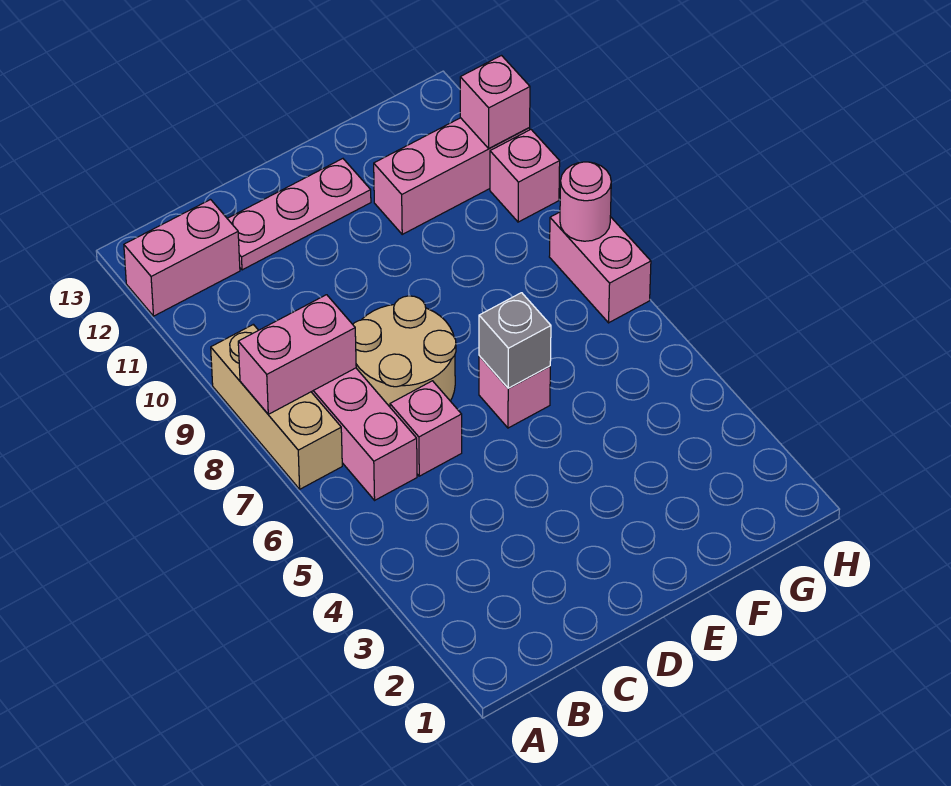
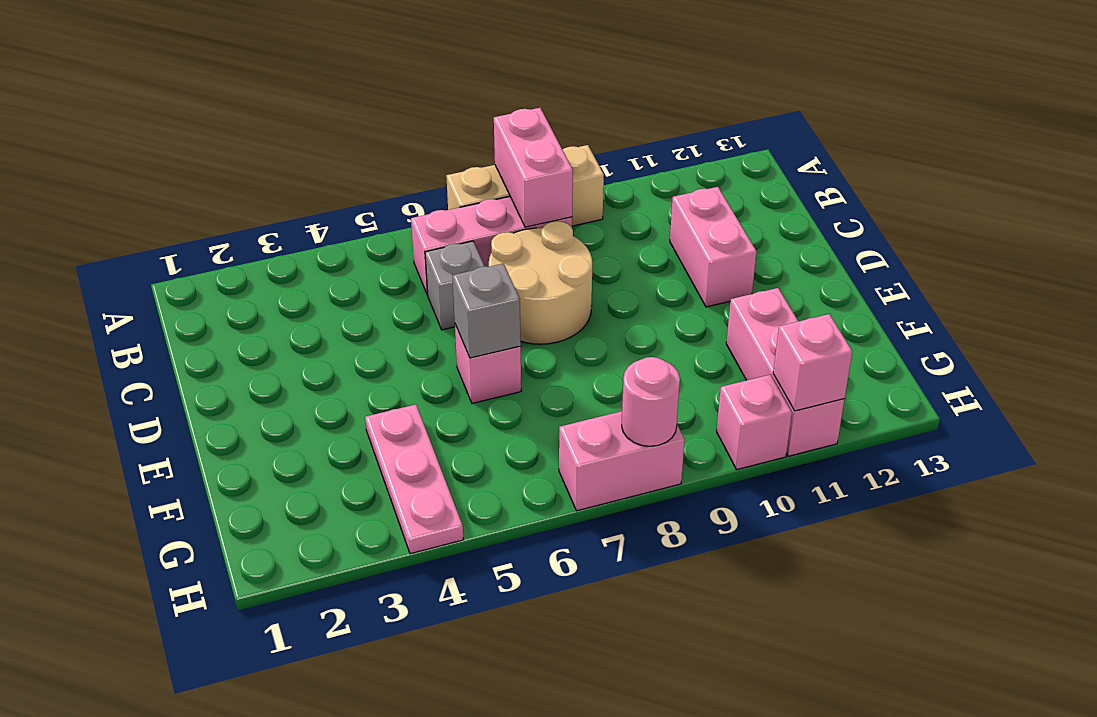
pink 1x2 brick [124,200,240,316] -> pink 1x2 brick moved to [670,187,756,307]
pink 1x1 brick [390,381,462,476] -> grey 1x1 brick [425,241,485,330]
pink 1x3 plate [227,159,371,270] -> pink 1x3 plate moved to [365,405,463,554]

